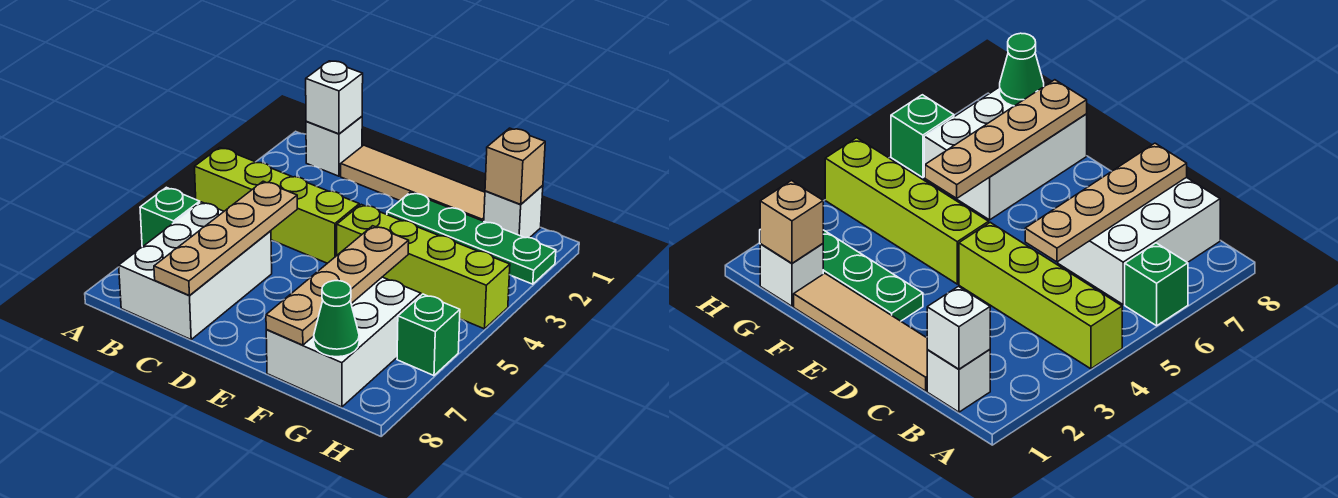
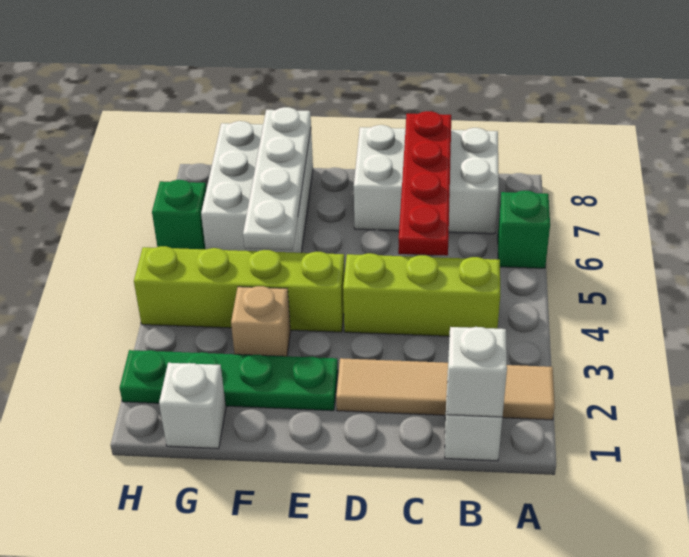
lime 1x4 brick [195,148,359,263] -> lime 1x3 brick [343,253,500,336]
white 2x3 brick [119,202,272,339] -> white 2x3 brick turned to [354,125,499,234]
tan 1x4 tile [341,145,485,221] -> tan 1x4 tile moved to [336,358,555,420]
tan 1x4 plate [154,181,297,295] -> red 1x4 plate [398,111,451,256]
tan 1x4 plate [266,226,409,345] -> white 1x4 plate [243,107,311,250]
tan 1x1 brick [485,128,545,204] -> tan 1x1 brick moved to [231,286,291,356]
green 1x1 cone [314,281,359,357] -> none

